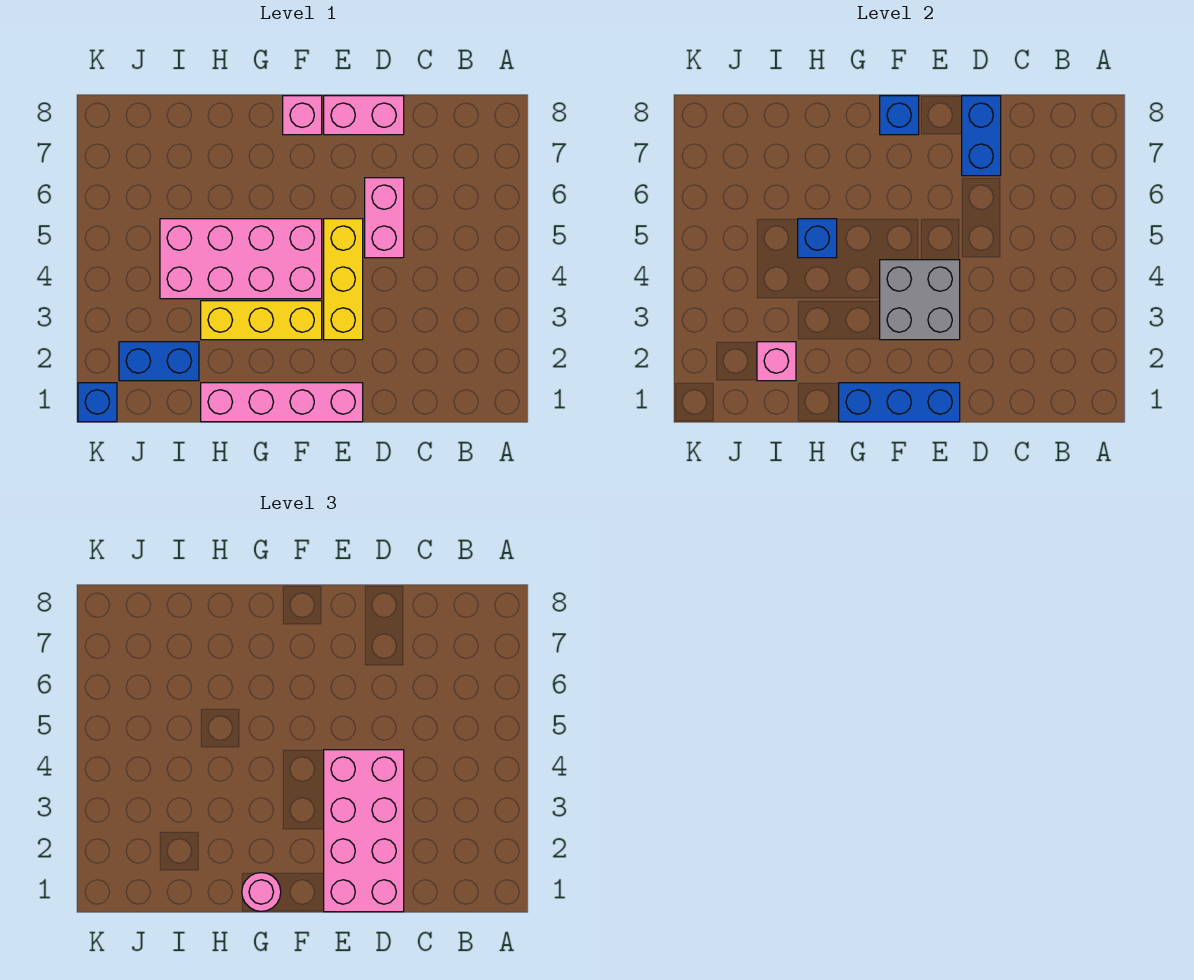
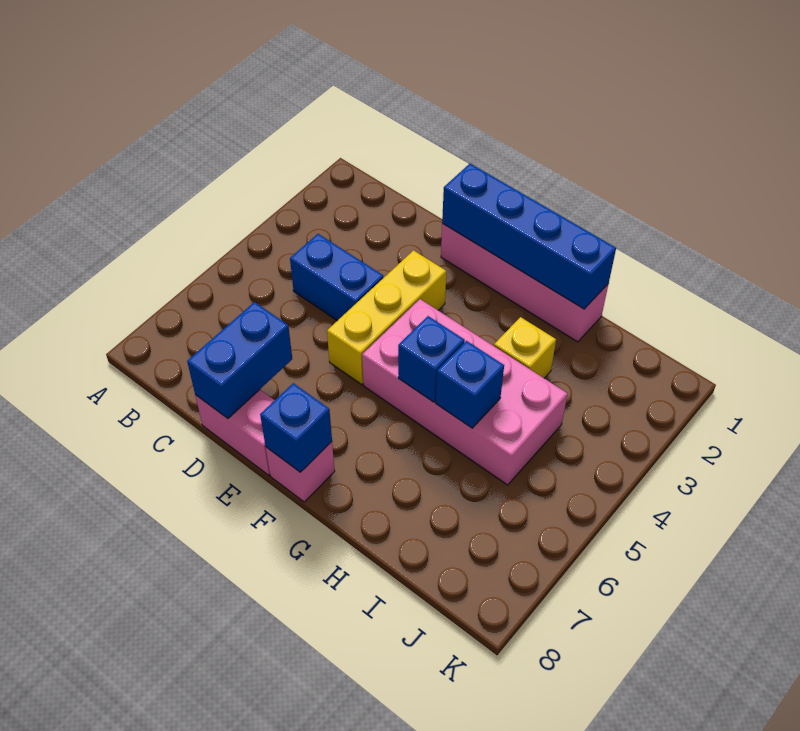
pink 2x4 brick [324,750,404,912] -> none
pink 1x2 brick [365,178,404,258] -> none
blue 1x3 brick [839,383,960,422] -> blue 1x4 brick [442,164,616,309]
grey 2x2 brick [880,260,960,340] -> none
yellow 1x3 brick [201,301,322,340] -> yellow 1x1 brick [494,317,556,378]
pink 1x1 round brick [242,873,281,911] -> none
blue 1x2 brick [119,342,199,381] -> blue 1x2 brick moved to [290,234,383,321]
pink 1x1 brick [757,342,796,381] -> none
blue 1x1 brick [78,383,117,422] -> blue 1x1 brick moved to [398,316,465,402]

